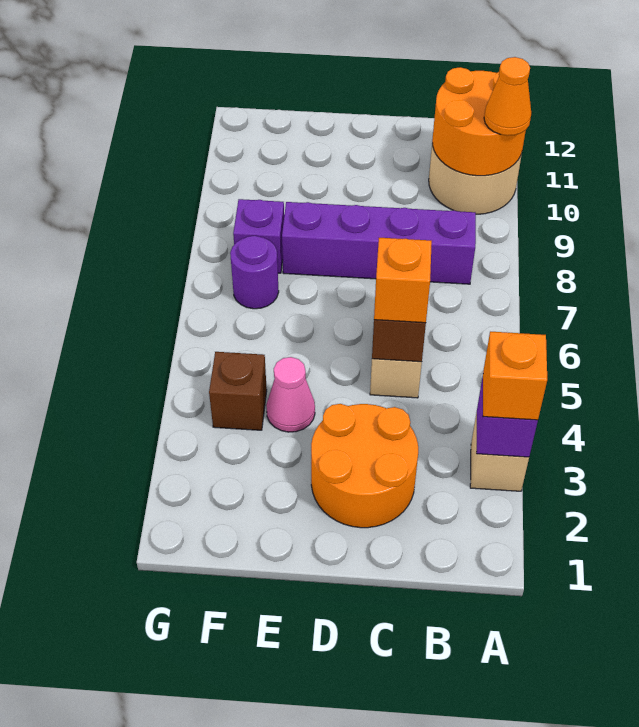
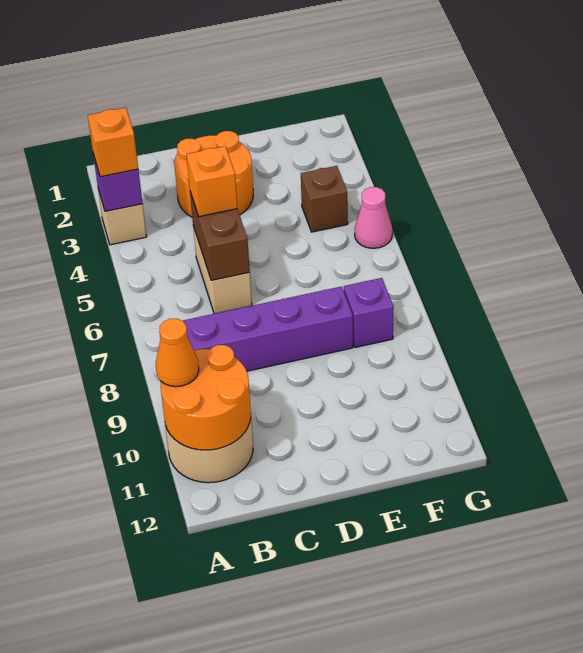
pink 1x1 cone [266,357,315,432] -> pink 1x1 cone moved to [355,187,392,248]
purple 1x1 round brick [230,236,279,309] -> none

